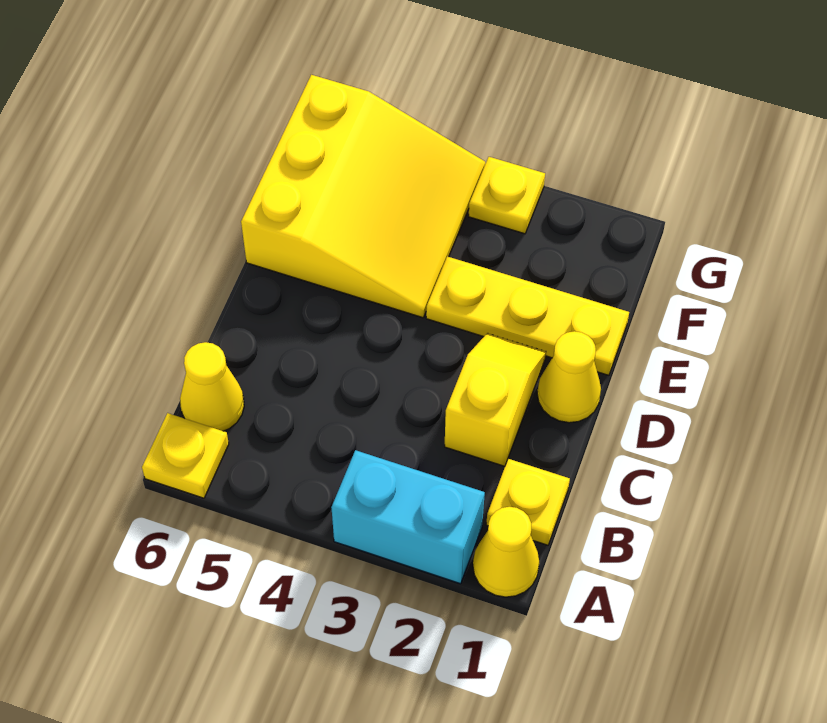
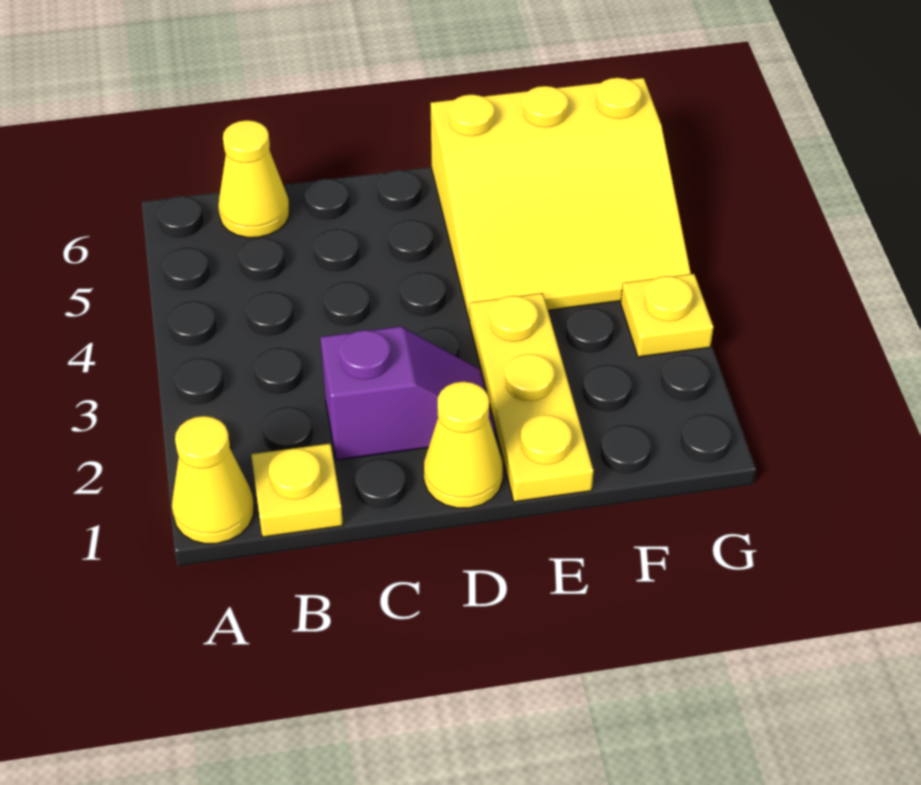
cyan 1x2 brick [331,450,485,584] -> none
yellow 1x1 plate [142,413,229,498] -> none
yellow 1x2 slope [445,333,546,466] -> purple 1x2 slope [320,326,494,460]

